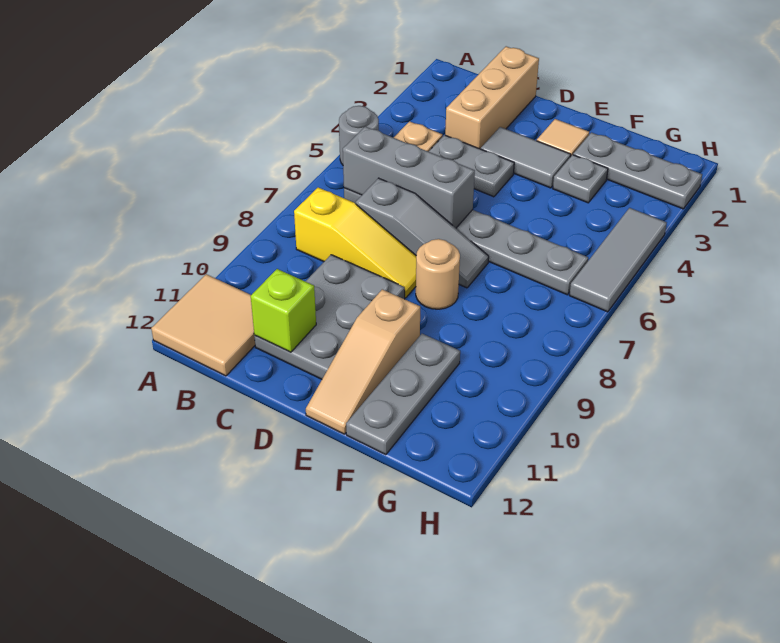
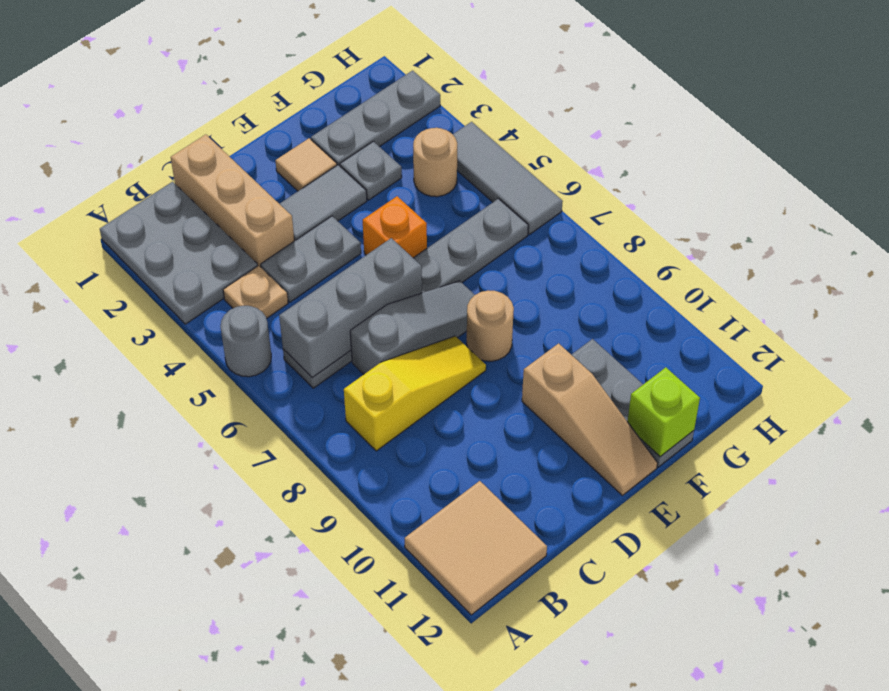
grey 2x3 plate [254,255,405,379] -> grey 2x3 plate moved to [100,182,258,324]
lime 1x1 brick [251,269,316,352] -> lime 1x1 brick moved to [627,367,700,457]
none -> orange 1x1 brick [363,196,427,258]
none -> tan 1x1 round brick [413,128,457,197]

